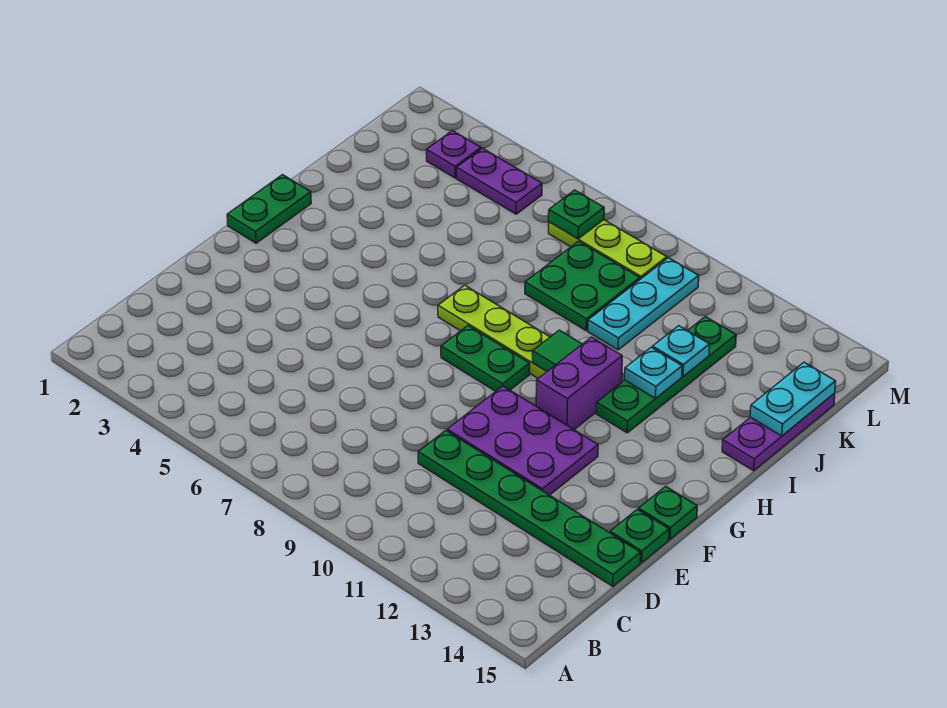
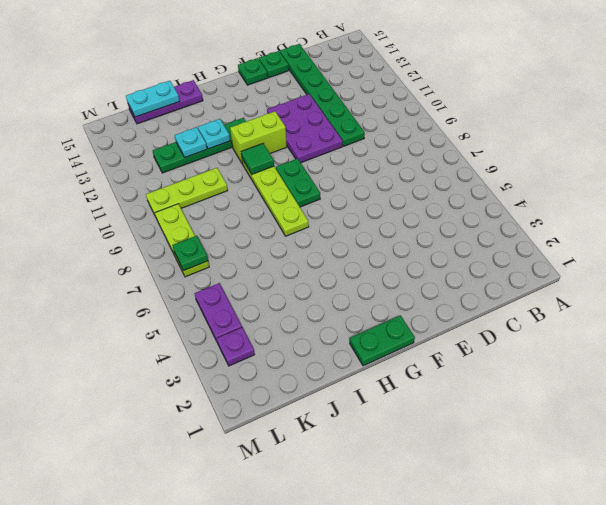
purple 1x2 brick [536,337,622,429] -> lime 1x2 brick [230,111,287,164]
green 2x2 plate [525,241,640,331] -> none
cyan 1x3 plate [588,258,699,350] -> lime 1x3 plate [146,168,228,217]

